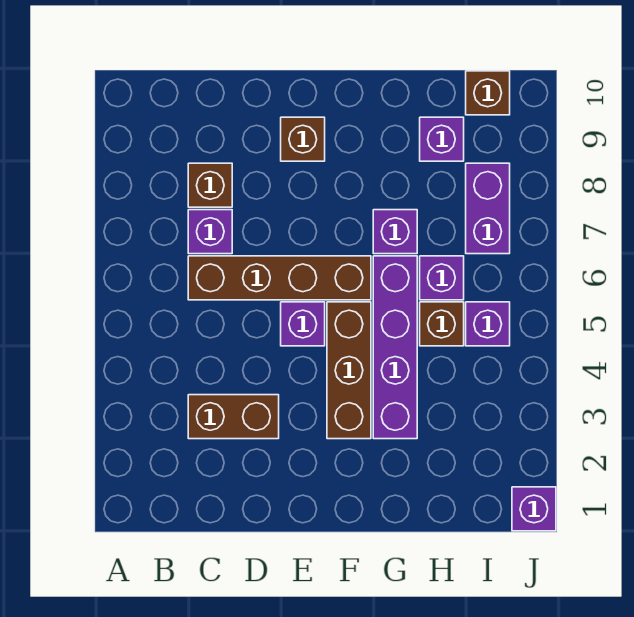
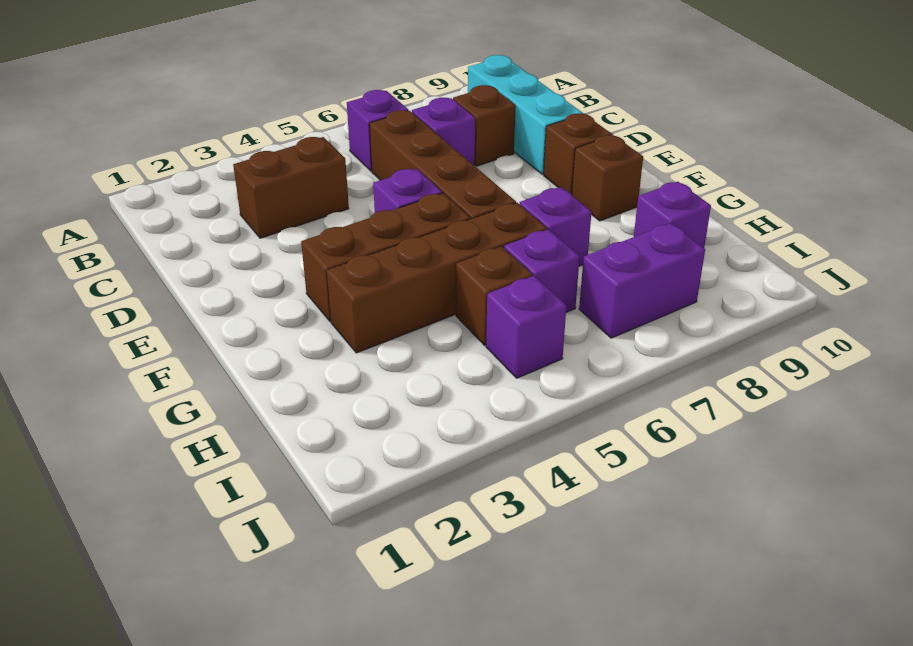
none -> cyan 1x3 brick [468,55,583,175]
brown 1x2 brick [188,395,279,439] -> brown 1x2 brick turned to [233,137,349,238]
purple 1x4 brick [373,256,417,439] -> brown 1x4 brick [327,203,547,353]
brown 1x1 brick [466,71,510,115] -> brown 1x1 brick moved to [572,135,643,221]
purple 1x1 brick [512,487,556,531] -> purple 1x1 brick moved to [347,90,409,171]

